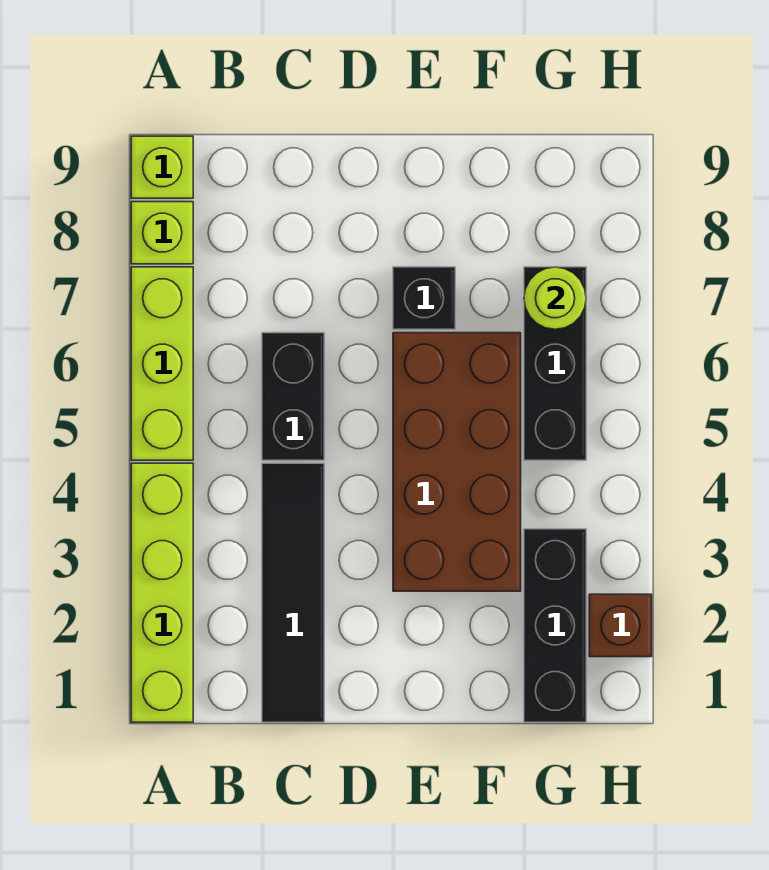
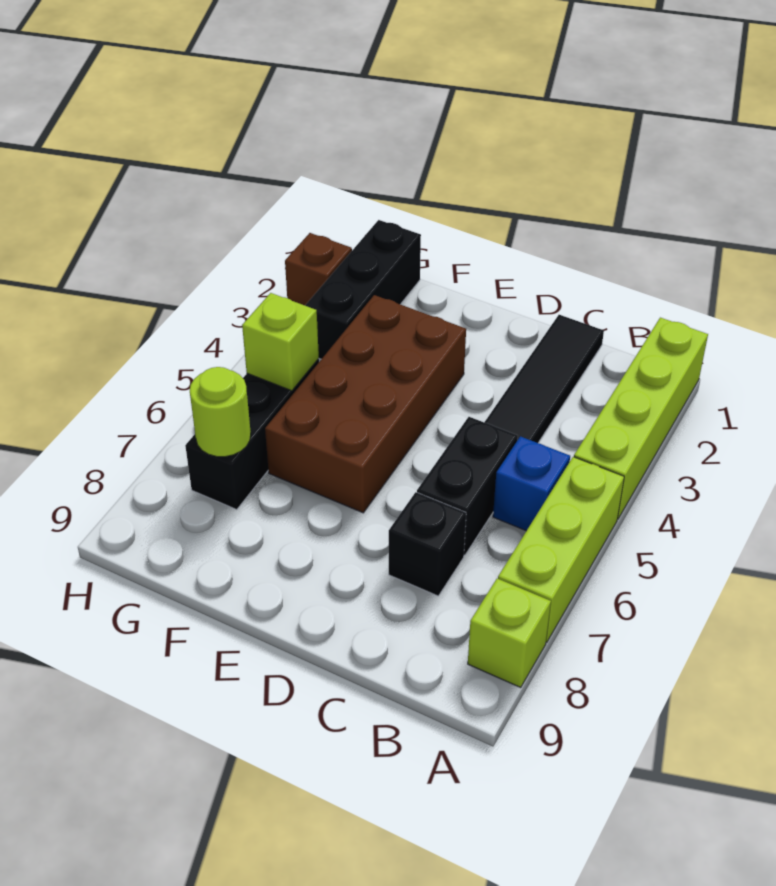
lime 1x1 brick [131,136,193,198] -> lime 1x1 brick moved to [242,293,319,391]
none -> blue 1x1 brick [493,436,570,531]
black 1x1 brick [393,267,455,329] -> black 1x1 brick moved to [389,492,466,596]

